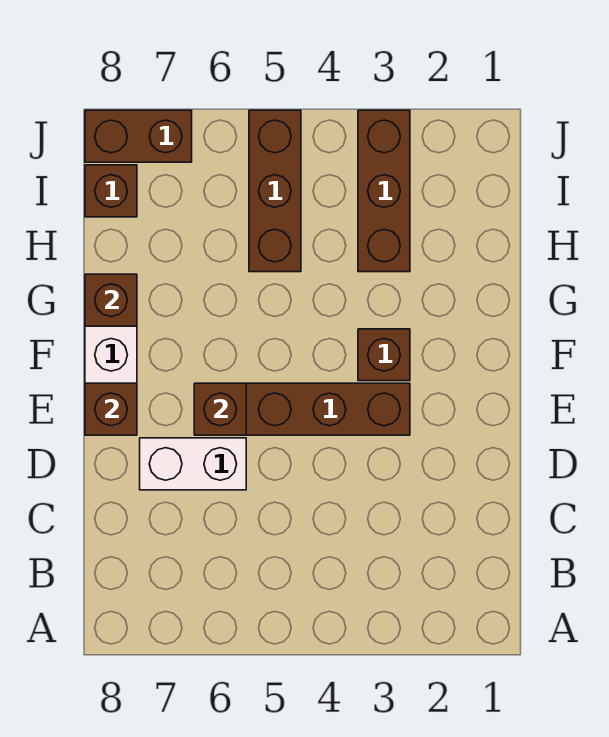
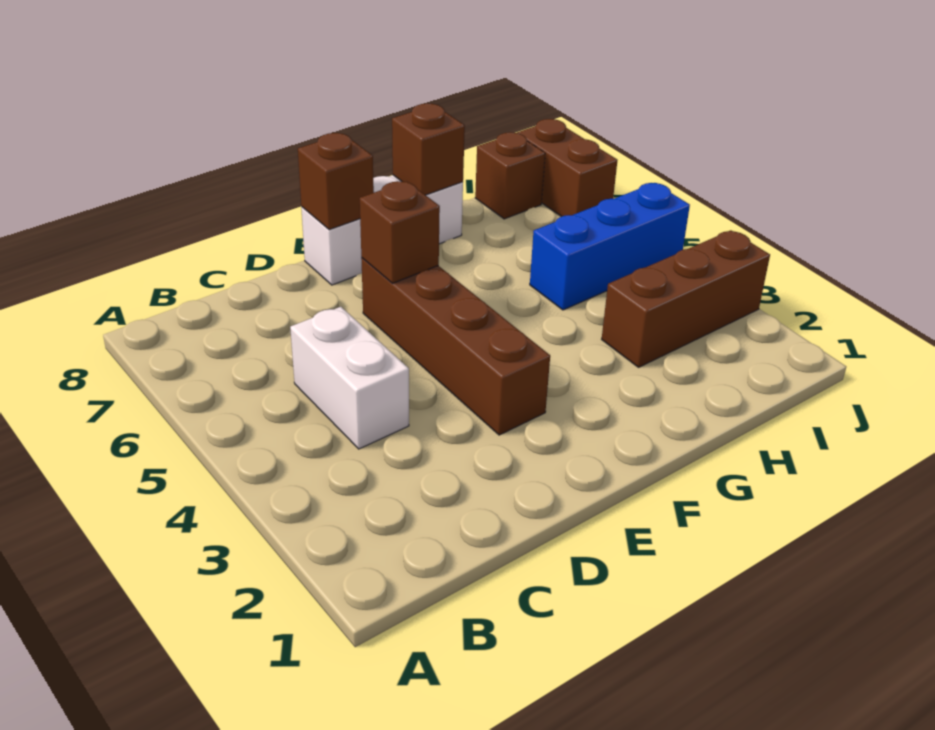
white 1x2 brick [140,438,246,490] -> white 1x2 brick moved to [290,307,409,449]
brown 1x1 brick [358,329,410,381] -> none
brown 1x3 brick [249,110,301,272] -> blue 1x3 brick [530,183,690,310]

